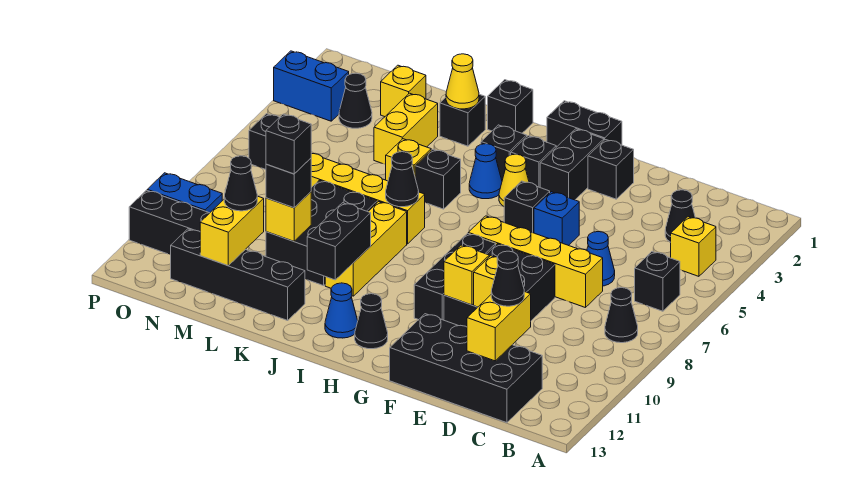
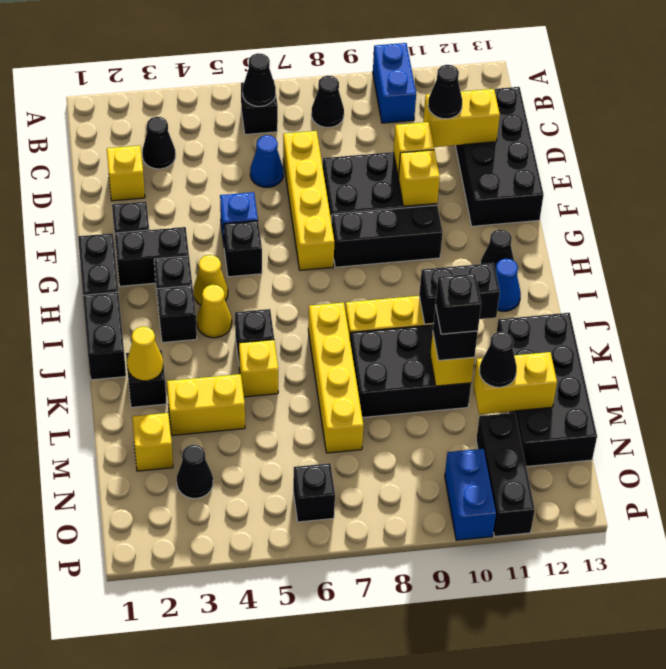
yellow 1x1 brick [670,217,716,276] -> yellow 1x1 brick moved to [107,146,145,201]
blue 1x1 cone [469,144,502,199] -> yellow 1x1 cone [197,285,232,338]
black 1x1 brick [488,80,533,133] -> black 1x2 brick [83,292,126,380]
black 1x1 cone [386,152,419,207] -> black 1x1 cone moved to [243,53,276,106]
black 1x4 brick [171,229,305,320] -> black 2x4 brick [497,313,597,467]
blue 1x2 brick [274,51,349,121] -> blue 1x2 brick moved to [373,43,416,123]

